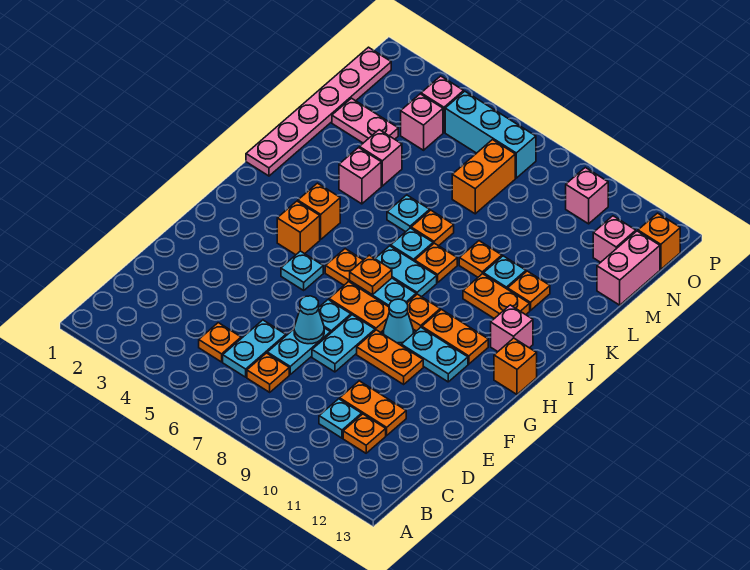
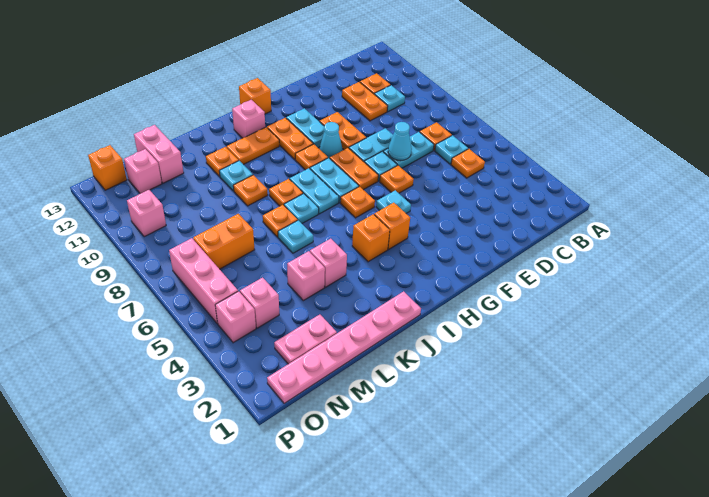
cyan 1x2 plate [223,320,286,377] -> cyan 1x1 plate [435,135,468,164]
orange 1x1 plate [350,255,392,295] -> orange 1x1 plate moved to [380,165,414,193]
orange 1x2 plate [463,274,530,319] -> orange 1x2 plate turned to [227,127,279,165]
pink 1x2 plate [332,98,398,143] -> pink 1x2 plate turned to [274,314,337,364]
pink 1x2 brick [597,231,660,305] -> pink 1x2 brick turned to [134,125,184,183]
cyan 1x3 brick [445,91,536,178] -> pink 1x3 brick [169,238,238,324]

